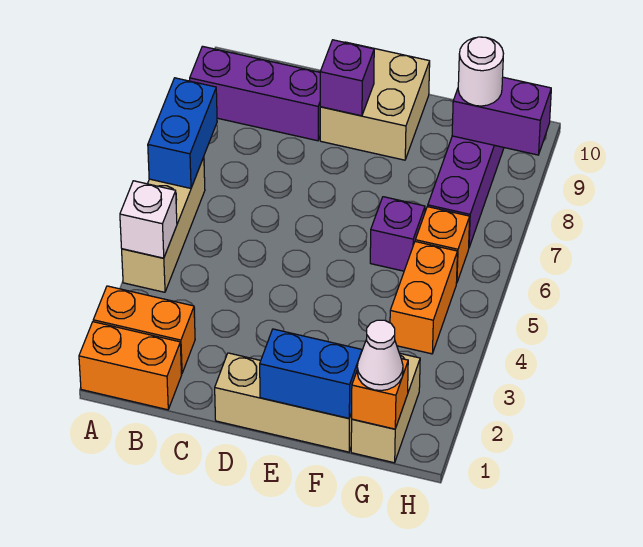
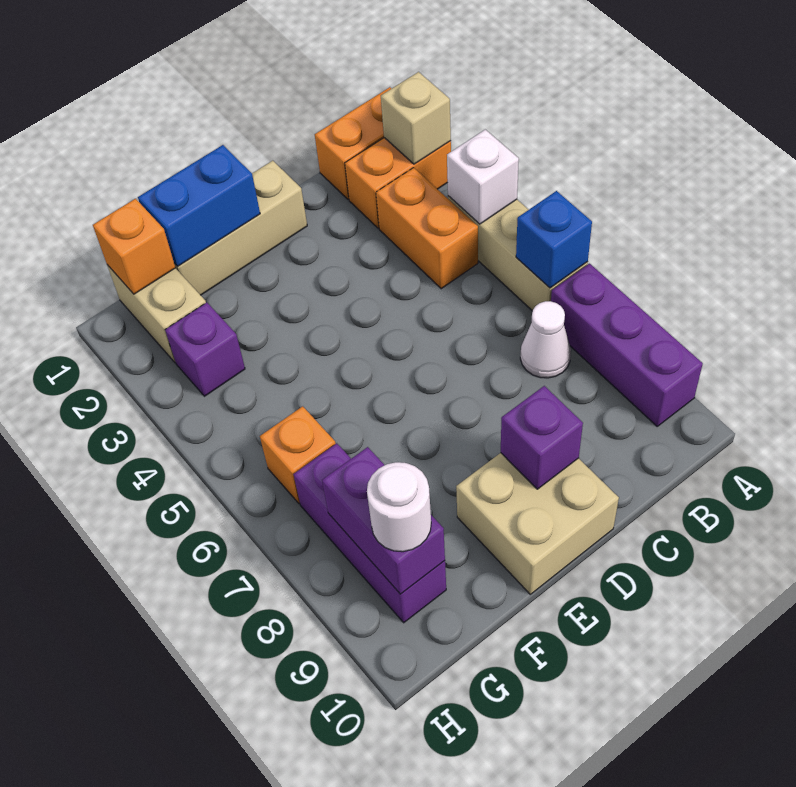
none -> tan 1x1 brick [381,72,451,164]
blue 1x2 brick [148,78,217,188] -> blue 1x1 brick [516,191,592,288]
purple 1x3 brick [190,46,320,141] -> purple 1x3 brick turned to [551,264,703,426]
purple 1x1 brick [370,197,425,271] -> purple 1x1 brick moved to [165,303,245,396]
white 1x1 cone [357,320,403,391] -> white 1x1 cone moved to [520,301,571,378]
orange 1x2 brick [390,242,457,354] -> orange 1x2 brick moved to [376,168,478,289]
purple 1x2 brick [452,77,551,155] -> purple 1x2 brick turned to [322,447,445,594]

